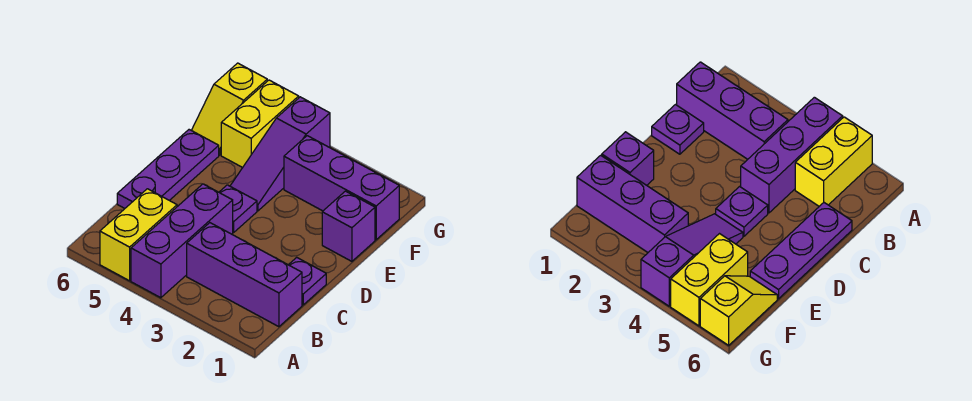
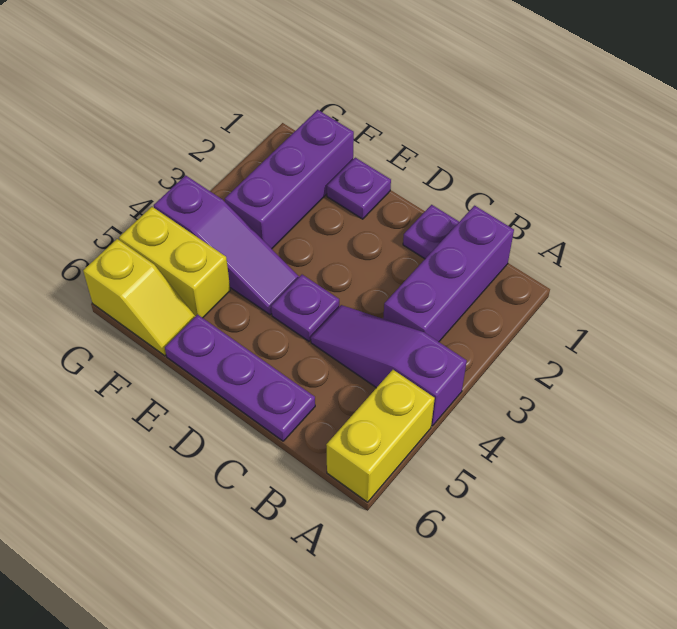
purple 1x3 brick [131,184,233,298] -> purple 1x3 slope [311,305,467,426]
yellow 1x2 brick [100,189,177,281] -> yellow 1x2 brick turned to [326,370,435,502]
purple 1x1 brick [322,191,375,261] -> purple 1x1 plate [327,158,391,219]

